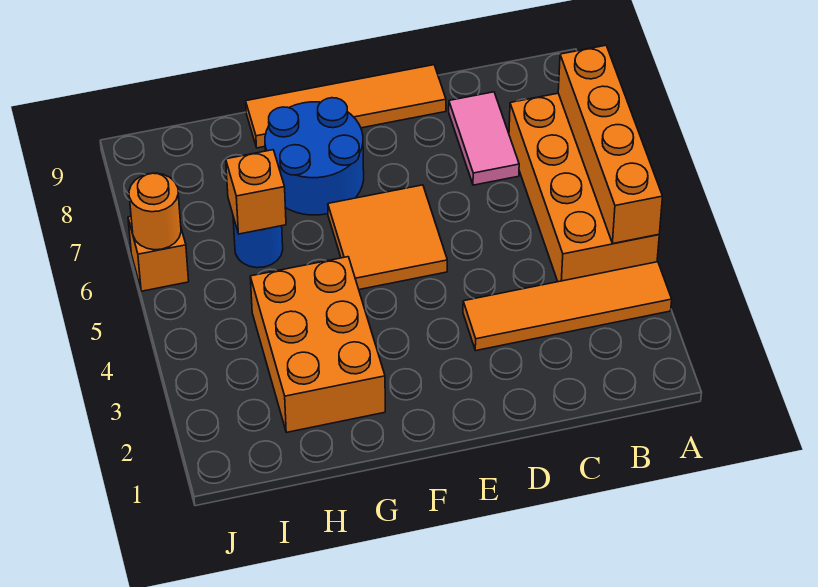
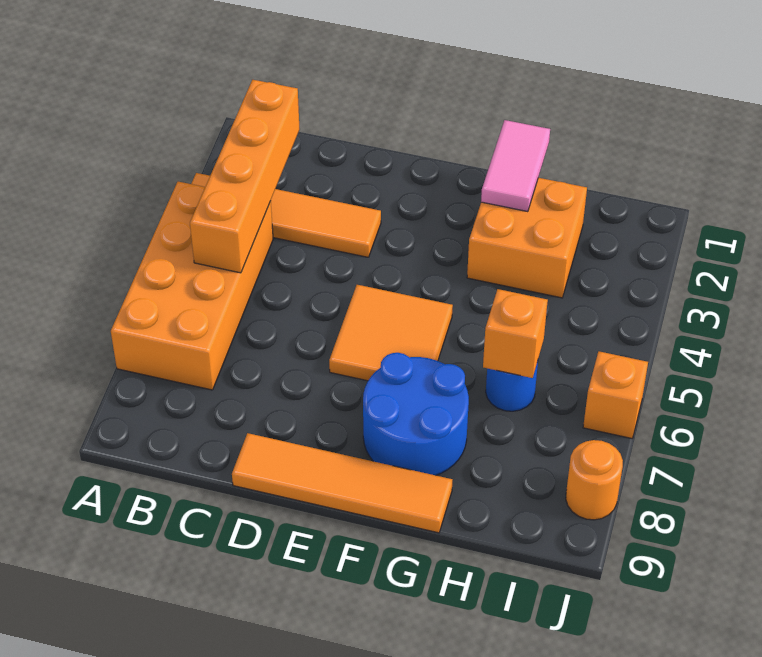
orange 1x4 brick [558,45,663,243] -> orange 1x4 brick moved to [190,80,300,273]
pink 1x2 tile [449,92,519,185] -> pink 1x2 tile moved to [481,120,550,212]
orange 2x3 brick [250,257,385,432] -> orange 2x2 brick [467,178,587,298]
orange 1x1 round brick [129,173,181,250] -> orange 1x1 round brick moved to [566,440,623,520]

